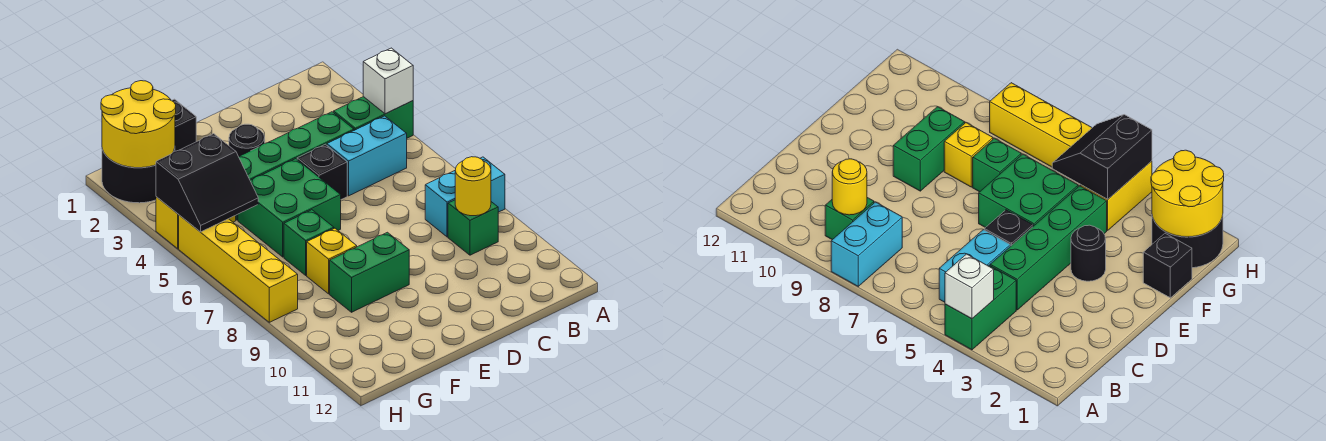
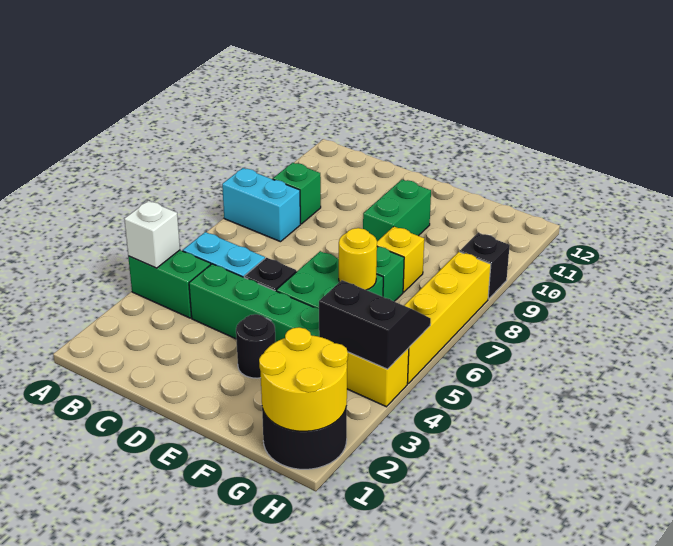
yellow 1x1 round brick [455,157,491,216] -> yellow 1x1 round brick moved to [339,228,377,290]
green 1x2 brick [330,232,409,312] -> green 1x2 brick turned to [363,180,431,241]
black 1x1 brick [172,99,196,151] -> black 1x1 brick moved to [460,233,510,299]

